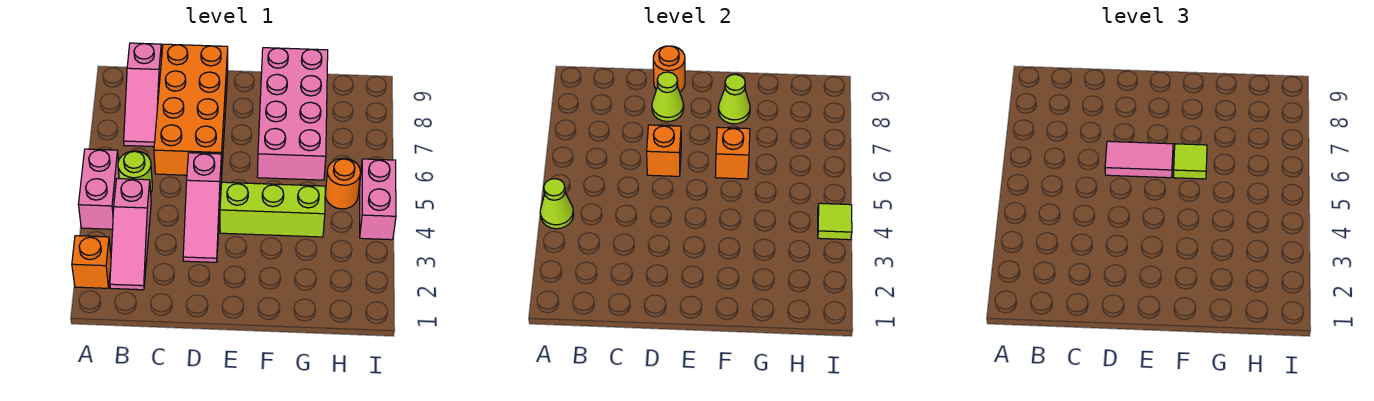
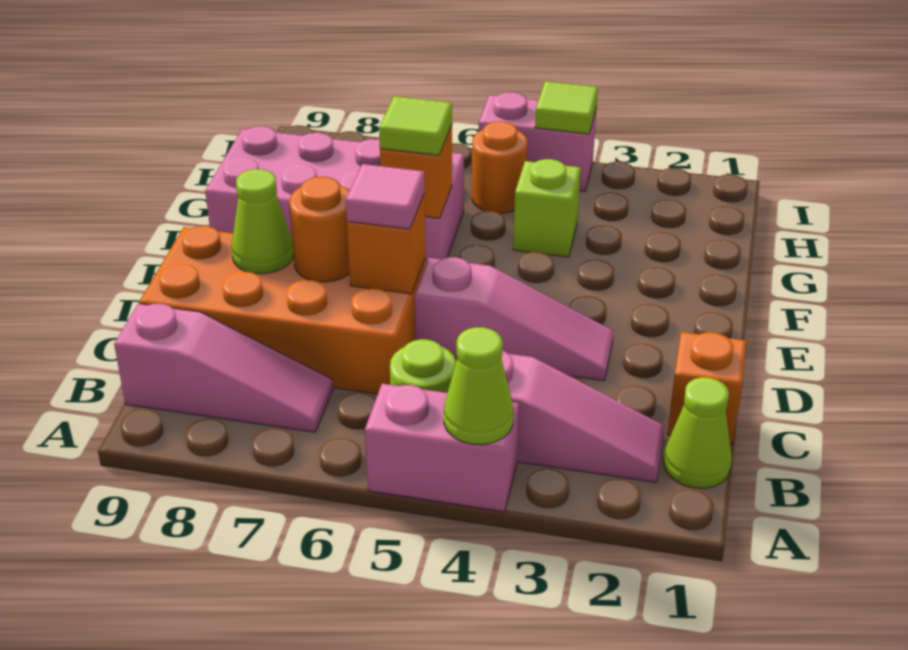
orange 1x1 brick [72,236,111,288] -> orange 1x1 brick moved to [667,332,747,444]
pink 1x2 tile [1105,141,1173,178] -> pink 1x1 tile [346,164,424,229]
orange 1x1 round brick [653,46,685,92] -> orange 1x1 round brick moved to [289,177,350,282]
lime 1x3 brick [220,182,325,237] -> lime 1x1 brick [513,159,581,257]
lime 1x1 cone [718,74,750,124] -> lime 1x1 cone moved to [664,377,732,488]

